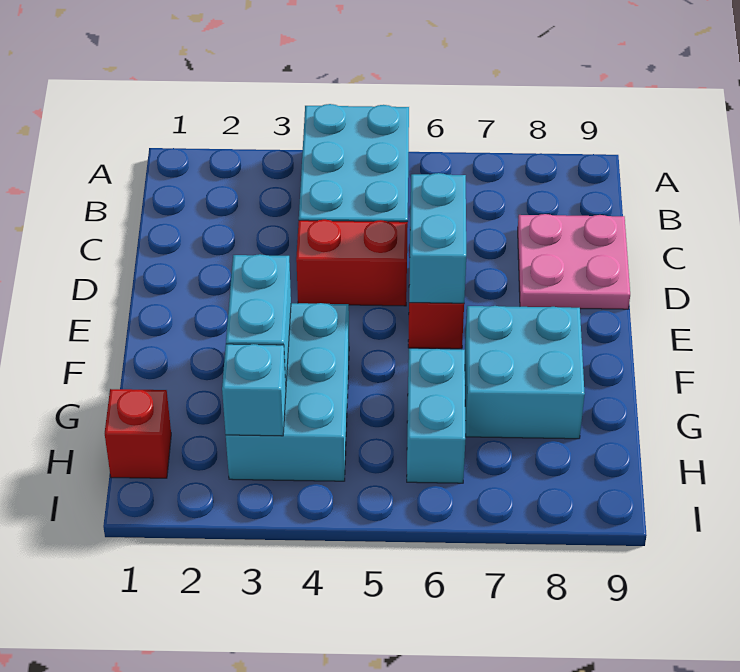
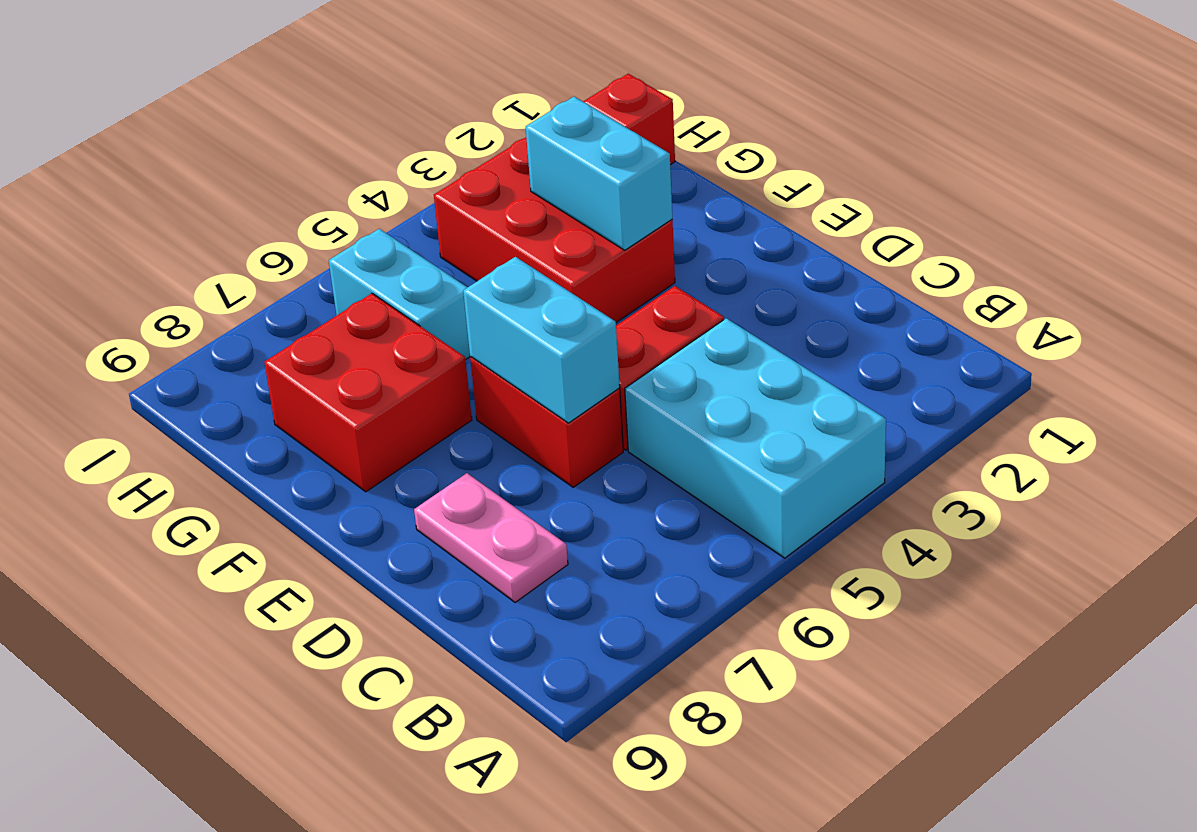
pink 2x2 plate [518,214,630,309] -> pink 1x2 plate [414,473,568,603]
cyan 2x3 brick [226,303,349,481] -> red 2x3 brick [434,137,675,322]
cyan 2x2 brick [465,306,585,439] -> red 2x2 brick [264,293,472,492]
cyan 1x1 brick [222,344,286,436] -> none

